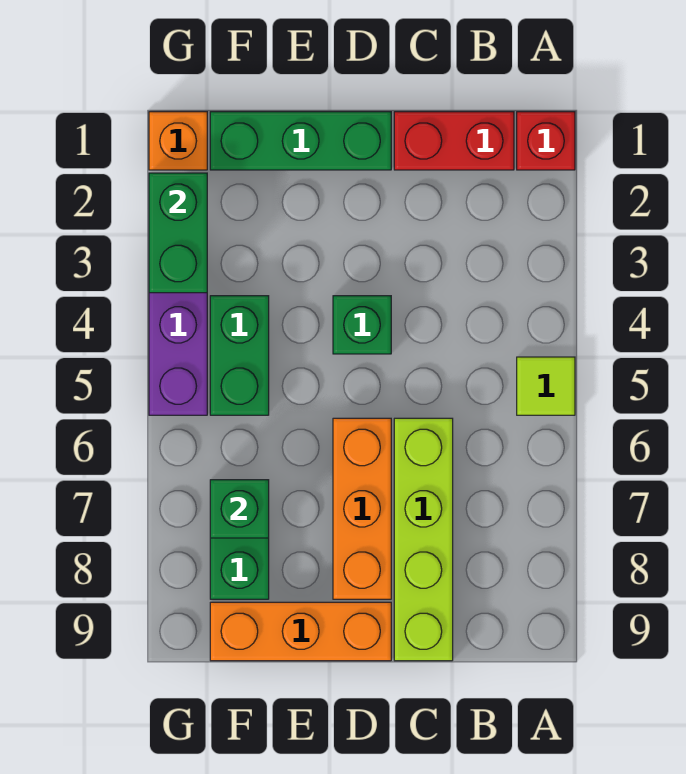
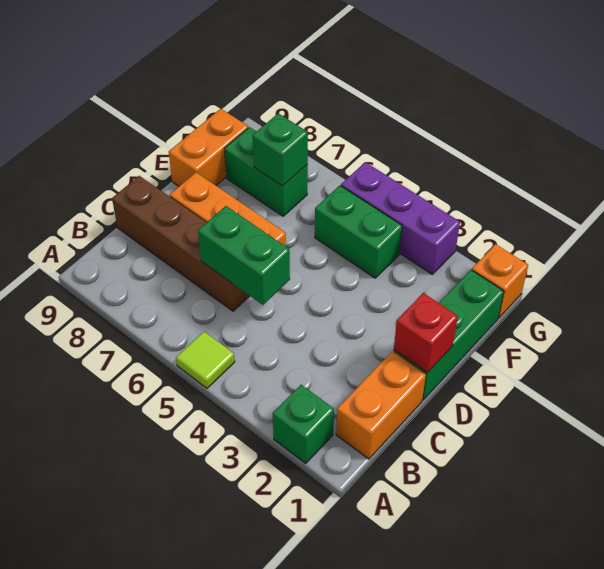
red 1x1 brick [517,112,575,170] -> red 1x1 brick moved to [394,293,458,373]
red 1x2 brick [394,112,514,170] -> orange 1x2 brick [336,351,426,459]
lime 1x4 brick [394,418,453,661] -> brown 1x4 brick [112,176,249,311]
green 1x1 brick [333,296,391,354] -> green 1x1 brick moved to [273,385,334,463]
orange 1x3 brick [210,602,391,661] -> orange 1x2 brick [169,109,248,186]
green 1x2 brick [149,173,207,293] -> green 1x2 brick moved to [198,206,290,305]

